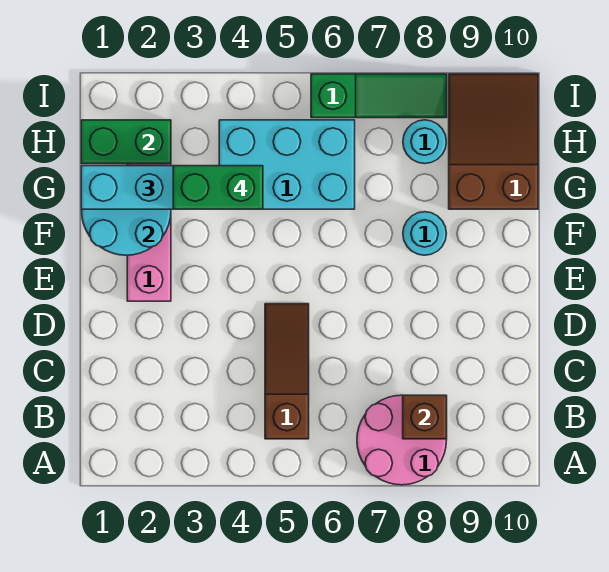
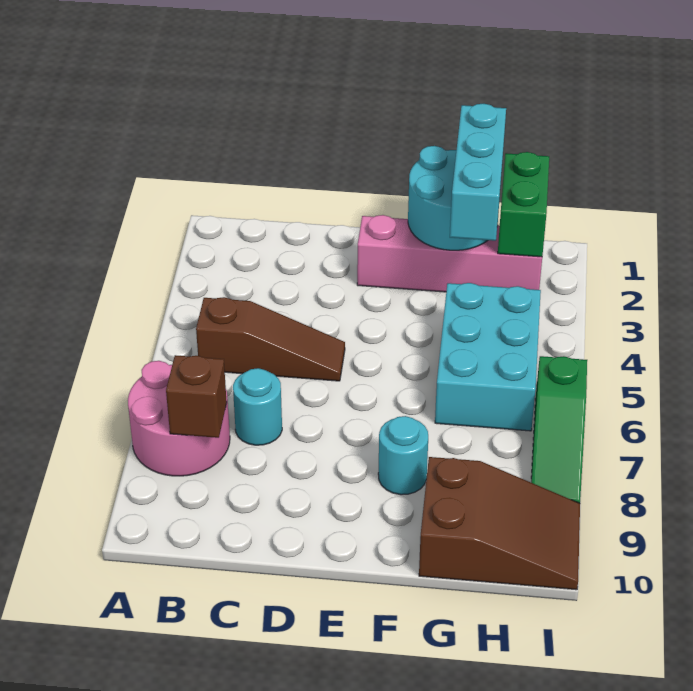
green 1x2 brick [173,166,263,209] -> none
cyan 1x1 round brick [403,120,446,164] -> cyan 1x1 round brick moved to [233,368,282,445]

